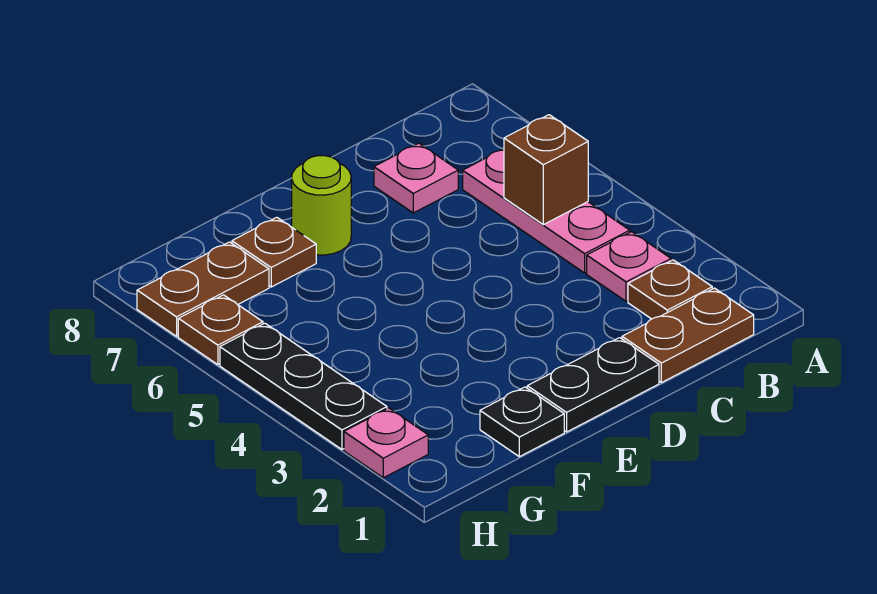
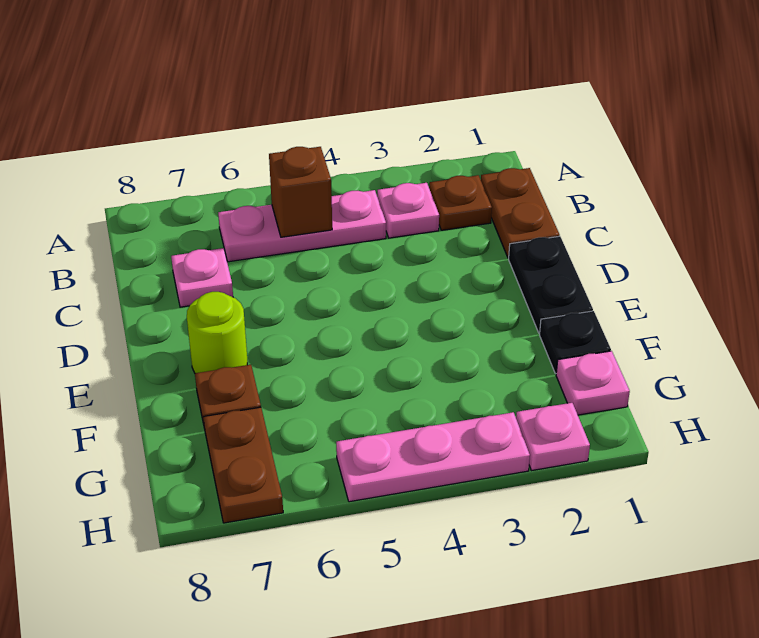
none -> pink 1x1 plate [556,351,630,415]
black 1x3 plate [220,323,387,449] -> pink 1x3 plate [336,412,530,502]
brown 1x1 plate [178,295,263,365] -> none

